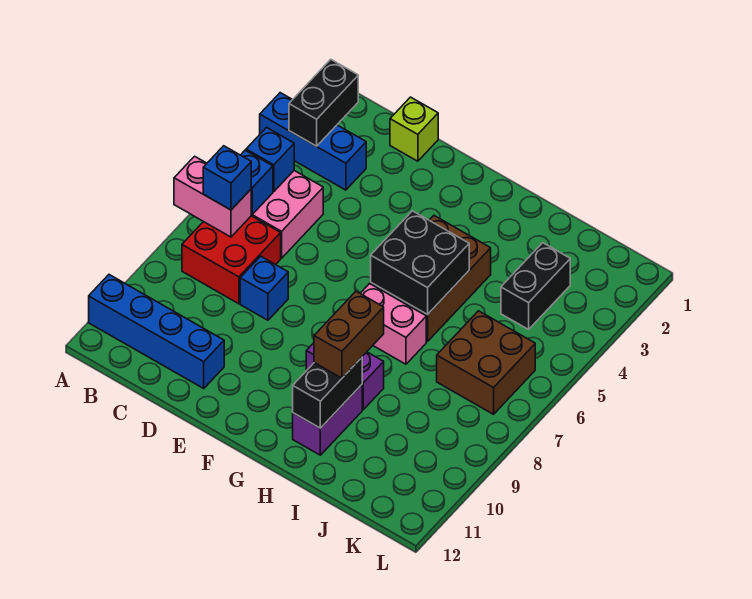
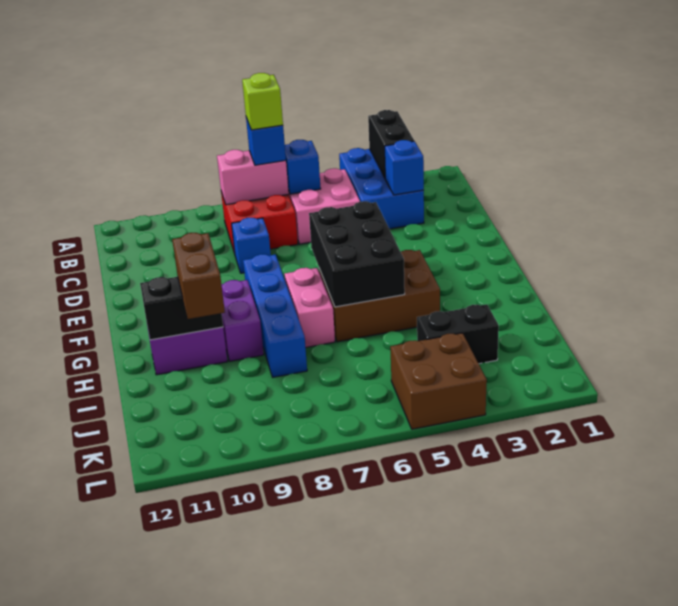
blue 1x3 brick [260,93,366,190] -> blue 2x3 brick [339,148,424,229]
pink 1x2 brick [174,156,251,237] -> pink 1x2 brick turned to [217,150,289,205]
blue 1x4 brick [89,275,224,388] -> blue 1x4 brick moved to [243,254,307,377]
black 1x2 brick [289,59,358,146] -> black 1x2 brick turned to [368,110,414,178]
blue 1x1 brick [246,128,294,192] -> blue 1x1 brick moved to [385,140,424,195]
lime 1x1 brick [390,97,438,161] -> lime 1x1 brick moved to [242,73,283,130]
black 2x2 brick [371,211,469,315] -> black 2x3 brick [309,201,405,307]
brown 1x2 brick [314,291,384,378] -> brown 1x2 brick turned to [172,233,225,319]
brown 2x2 brick [437,311,535,414] -> brown 2x2 brick moved to [390,333,487,429]

